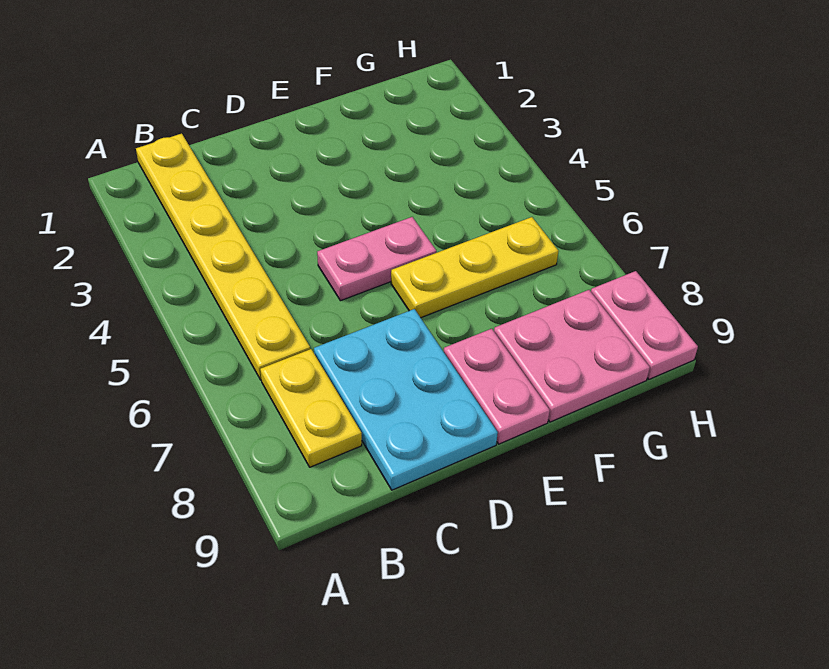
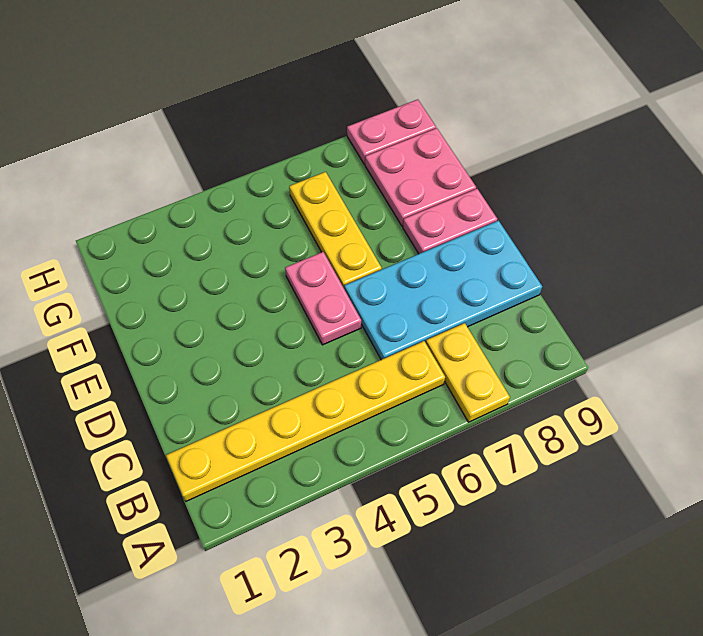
yellow 1x2 plate [260,349,362,467] -> yellow 1x2 plate turned to [426,323,510,422]
cyan 2x3 plate [314,309,498,490] -> cyan 2x4 plate [344,221,542,360]

